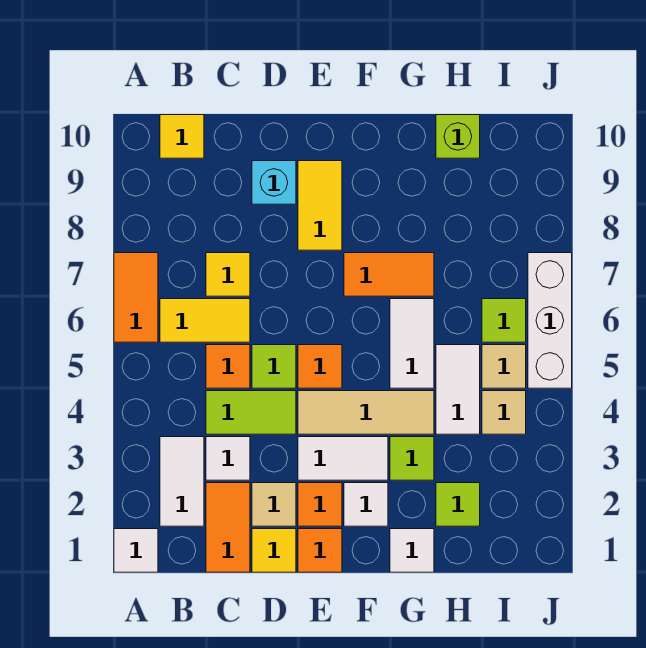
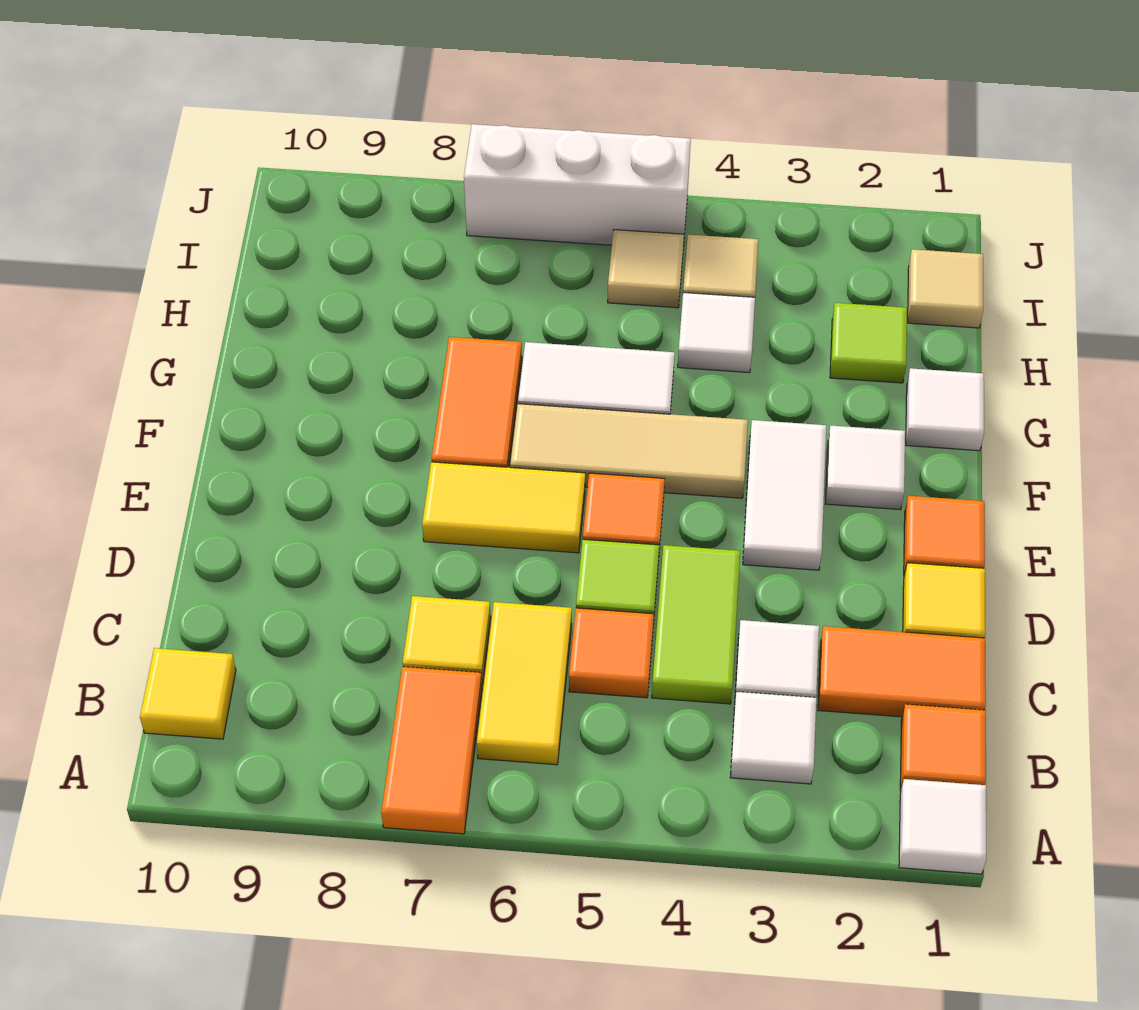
orange 1x2 tile [114,253,158,342] -> orange 1x2 tile turned to [381,667,482,834]
white 1x2 tile [160,437,204,526] -> white 1x1 tile [730,692,816,784]
tan 1x1 tile [252,483,296,526] -> tan 1x1 tile moved to [908,249,983,328]
cyan 1x1 brick [252,161,296,204] -> none
orange 1x1 tile [298,483,342,526] -> orange 1x1 tile moved to [900,704,986,791]
tan 1x3 tile [298,391,434,434] -> tan 1x3 tile turned to [510,404,748,498]
yellow 1x2 tile [298,161,342,250] -> yellow 1x2 tile moved to [422,462,585,553]
lime 1x1 tile [390,437,434,480] -> none
white 1x2 tile [436,345,480,434] -> white 1x1 tile [678,293,755,373]
lime 1x1 brick [436,115,480,158] -> none
lime 1x1 tile [482,299,526,342] -> none

